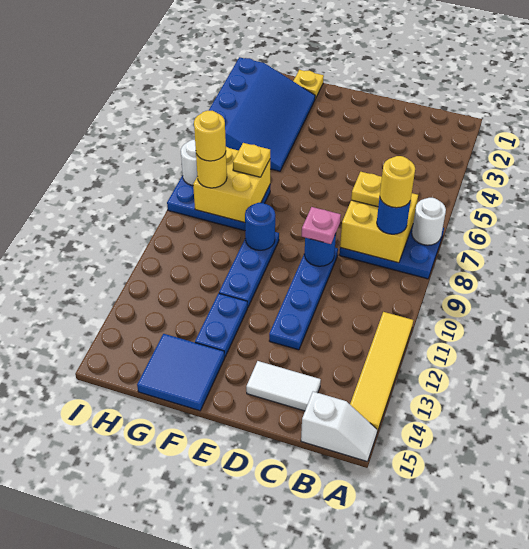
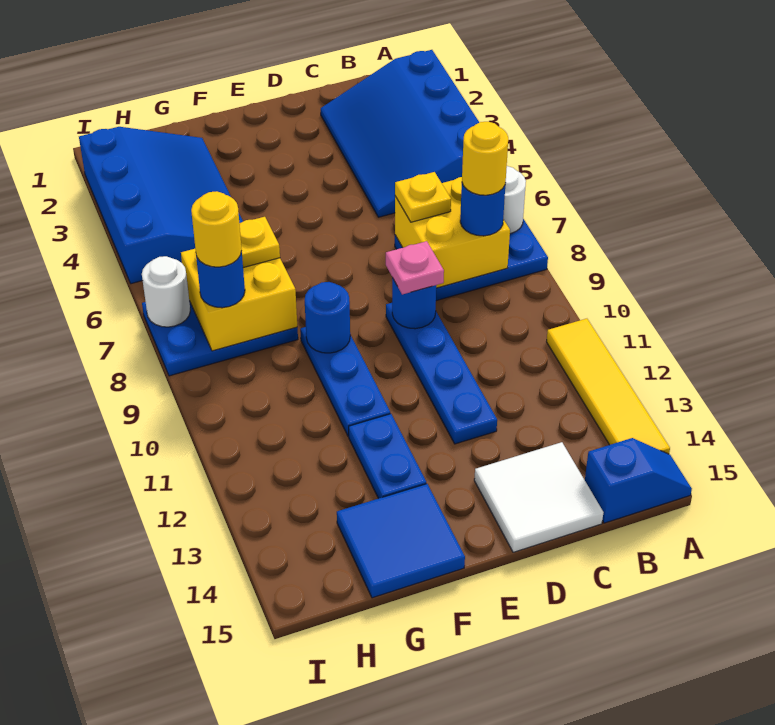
none -> blue 3x4 slope [321,50,479,217]
white 1x2 slope [301,392,377,461] -> blue 1x2 slope [585,438,692,523]
white 1x2 tile [246,361,321,411] -> white 2x2 tile [474,442,604,552]
yellow 1x1 plate [293,70,324,99] -> none
yellow 1x1 round brick [196,152,227,188] -> blue 1x1 round brick [196,252,245,308]

